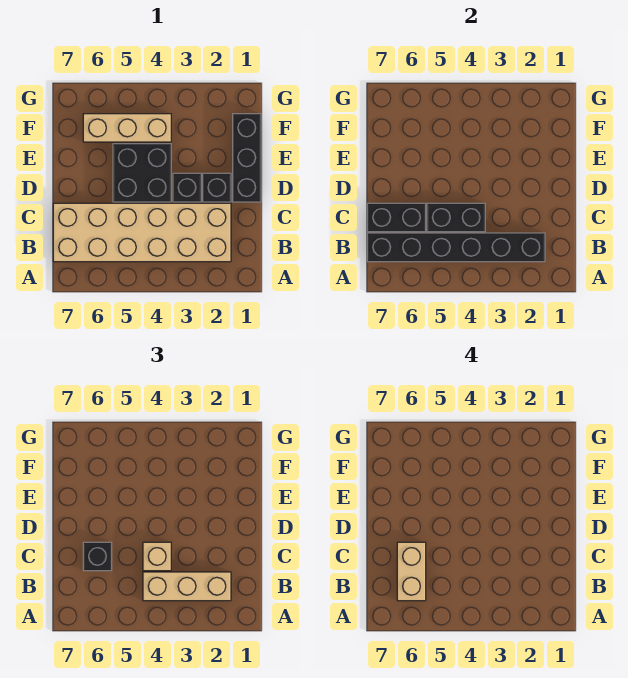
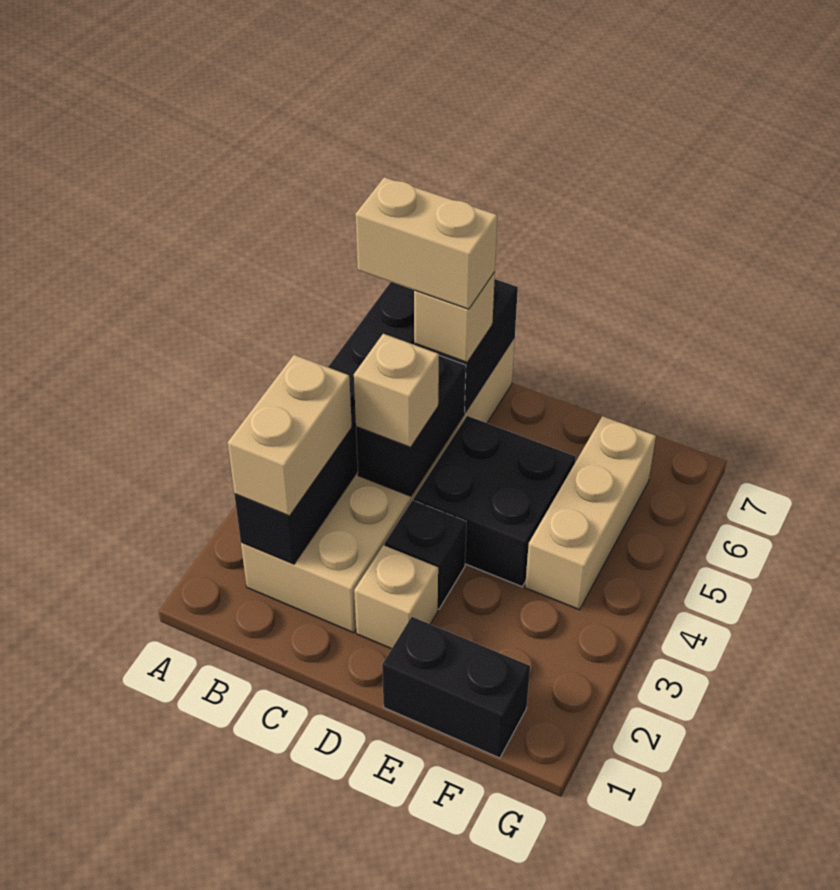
tan 1x3 brick [143,572,231,601] -> tan 1x2 brick [228,355,352,516]
black 1x1 brick [83,542,112,571] -> tan 1x1 brick [414,272,495,362]
black 1x3 brick [233,114,261,202] -> black 1x2 brick [382,617,530,758]
black 1x1 brick [203,173,231,202] -> tan 1x1 brick [354,545,438,649]

